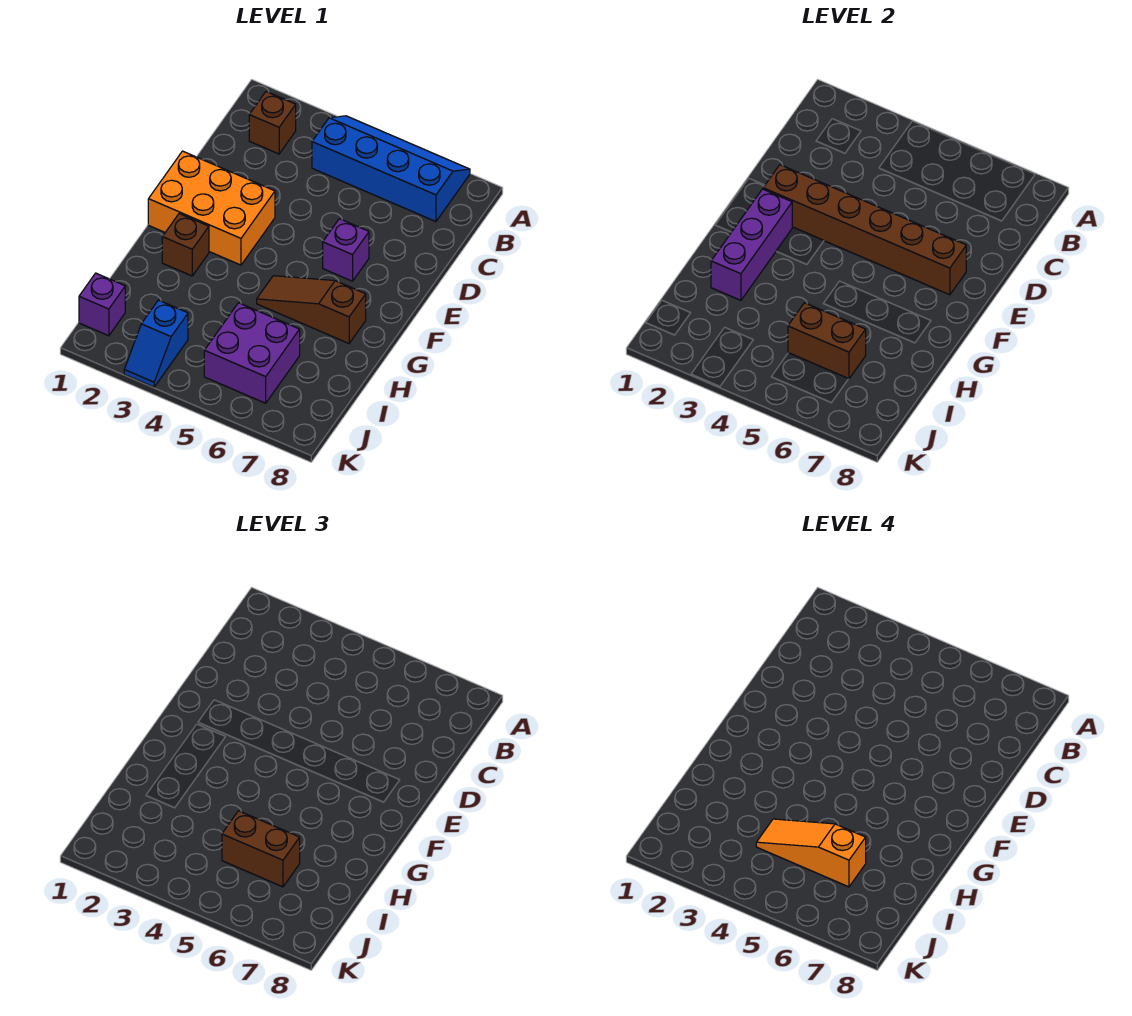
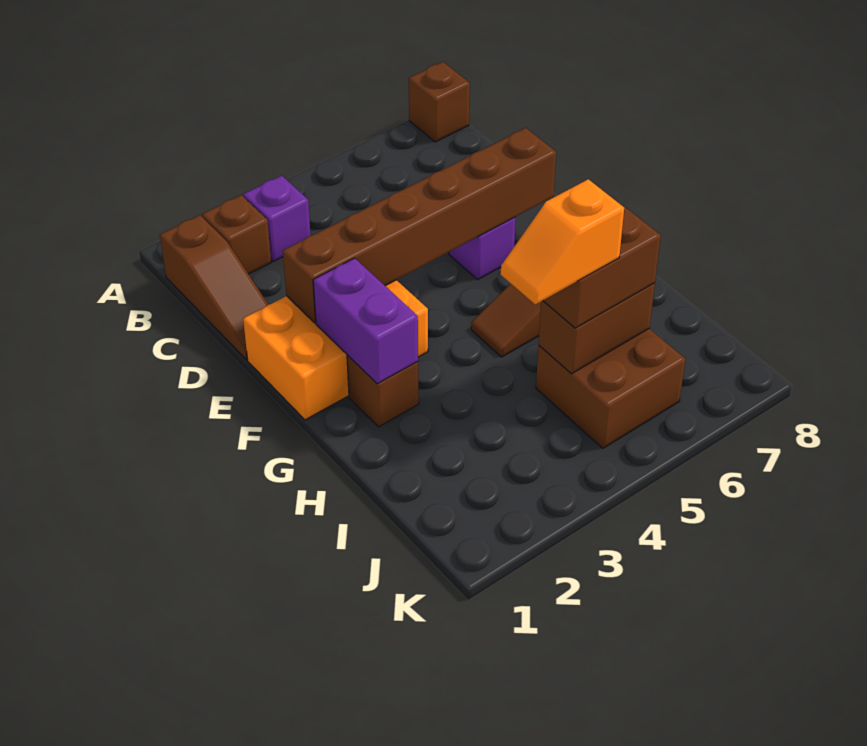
blue 2x4 slope [312,116,470,222] -> none
none -> brown 1x1 brick [409,62,470,142]
none -> brown 1x3 slope [160,215,268,360]
purple 1x3 brick [711,189,792,300] -> purple 1x2 brick [313,258,418,384]
orange 1x3 slope [756,819,866,887] -> orange 1x2 slope [501,179,624,304]
purple 2x2 brick [204,303,300,403] -> brown 2x2 brick [536,329,685,448]
purple 1x1 brick [79,273,125,336] -> purple 1x1 brick moved to [243,176,311,261]
blue 1x2 slope [124,300,188,387] -> none

